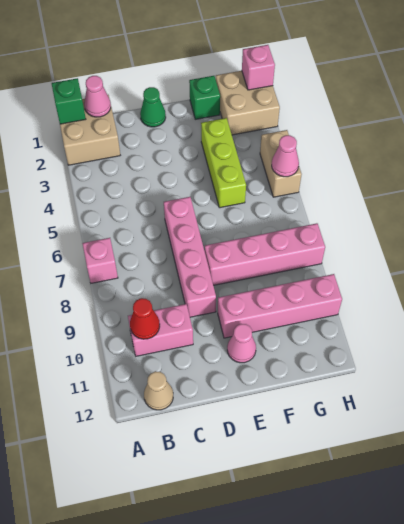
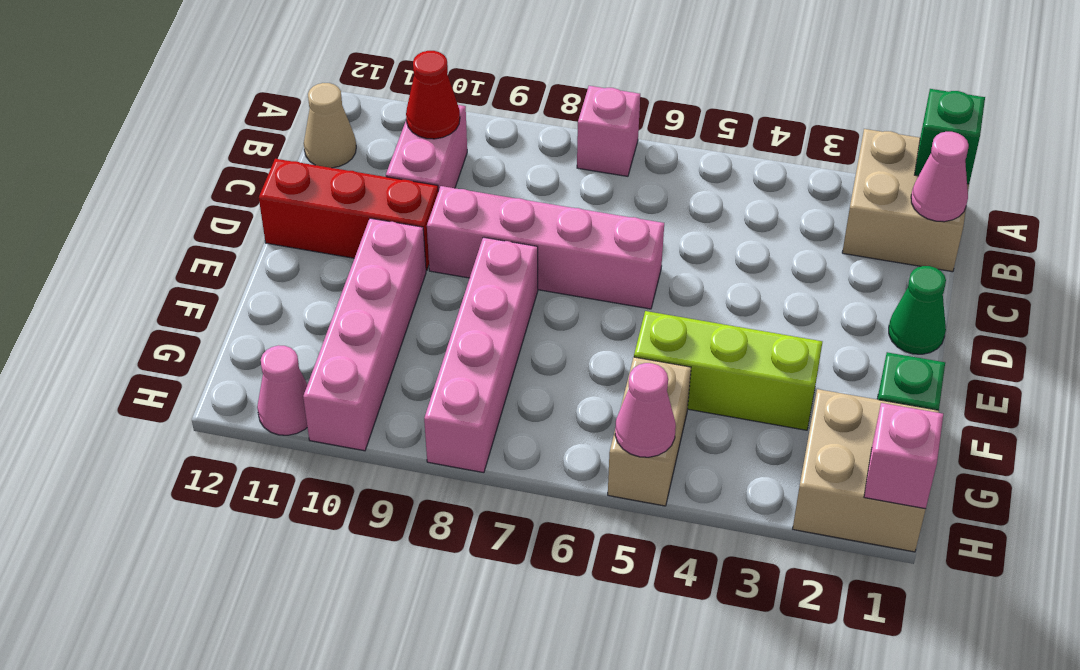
none -> red 1x3 brick [259,159,438,271]
pink 1x1 cone [227,324,256,363] -> pink 1x1 cone moved to [257,345,307,435]
tan 1x2 brick [260,130,302,197] -> tan 1x2 brick turned to [608,357,691,506]

